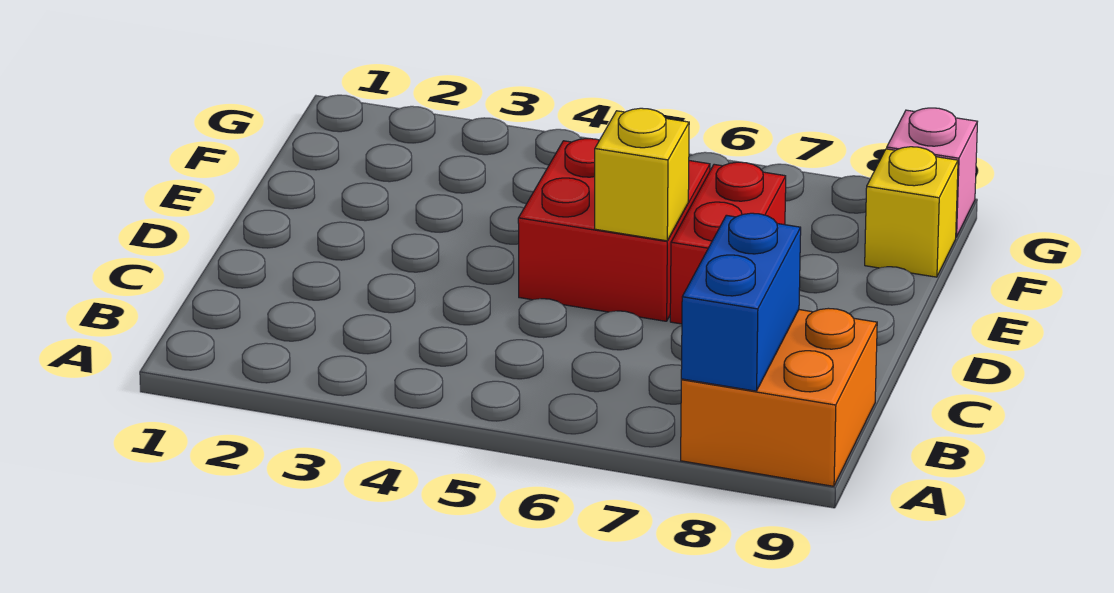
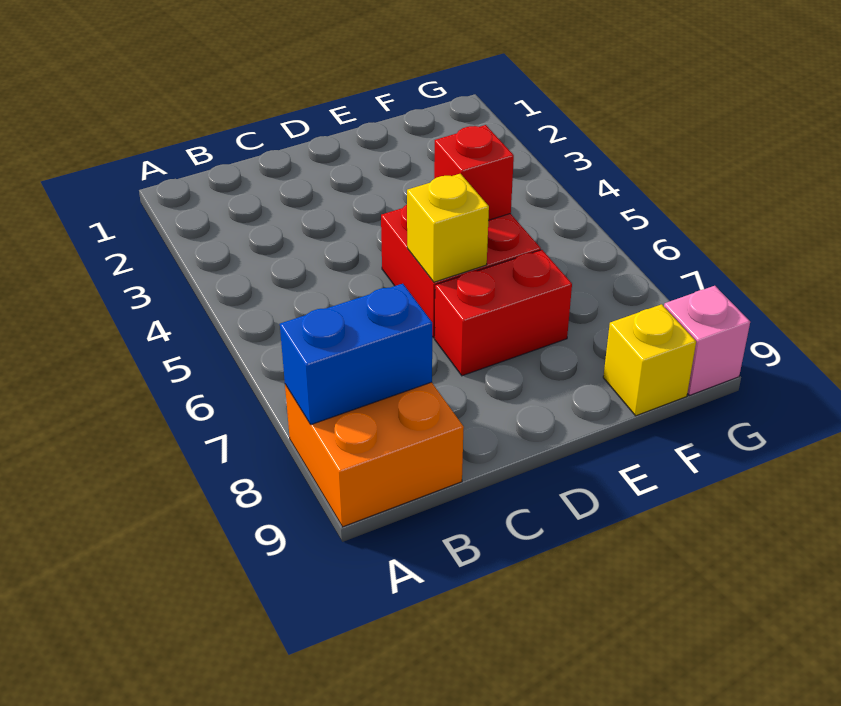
none -> red 1x1 brick [434,125,514,220]

